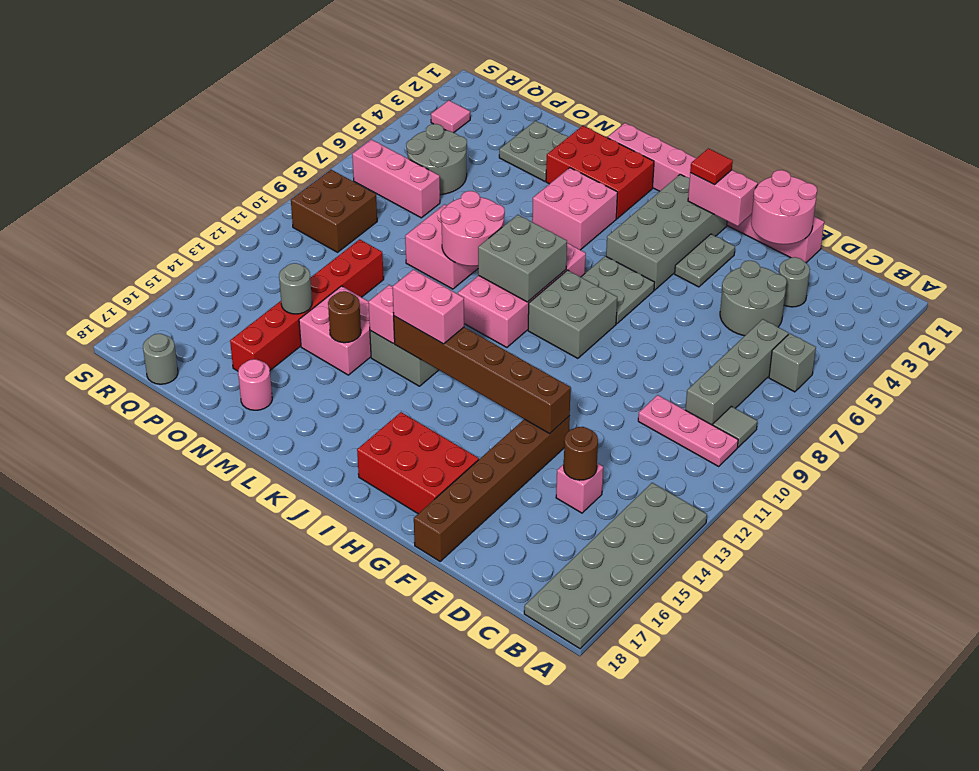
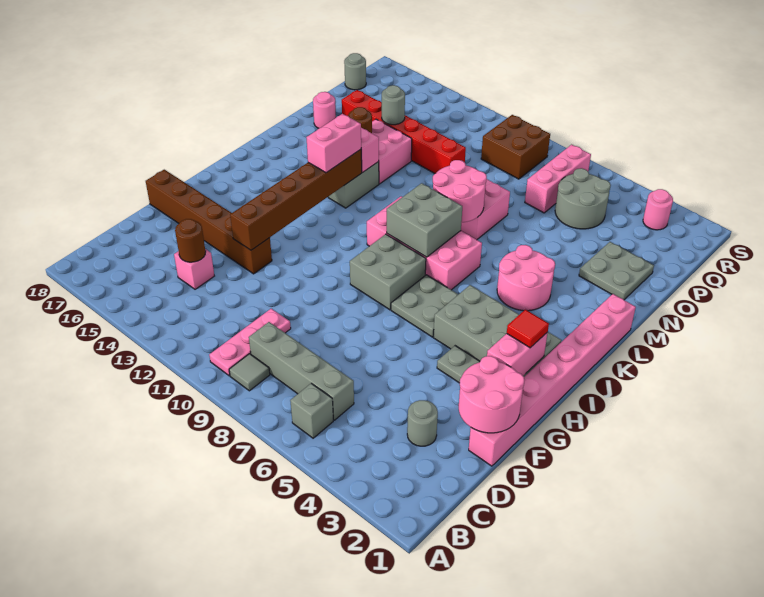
grey 2x6 plate [524,483,707,649] -> none
grey 2x2 round brick [720,261,787,336] -> none
red 2x3 brick [357,412,479,514] -> none
red 2x3 brick [546,126,654,219] -> none
pink 2x2 brick [532,168,618,250] -> pink 2x2 round brick [497,245,555,311]
pink 1x1 tile [431,100,470,133] -> pink 1x1 round brick [643,189,673,230]

